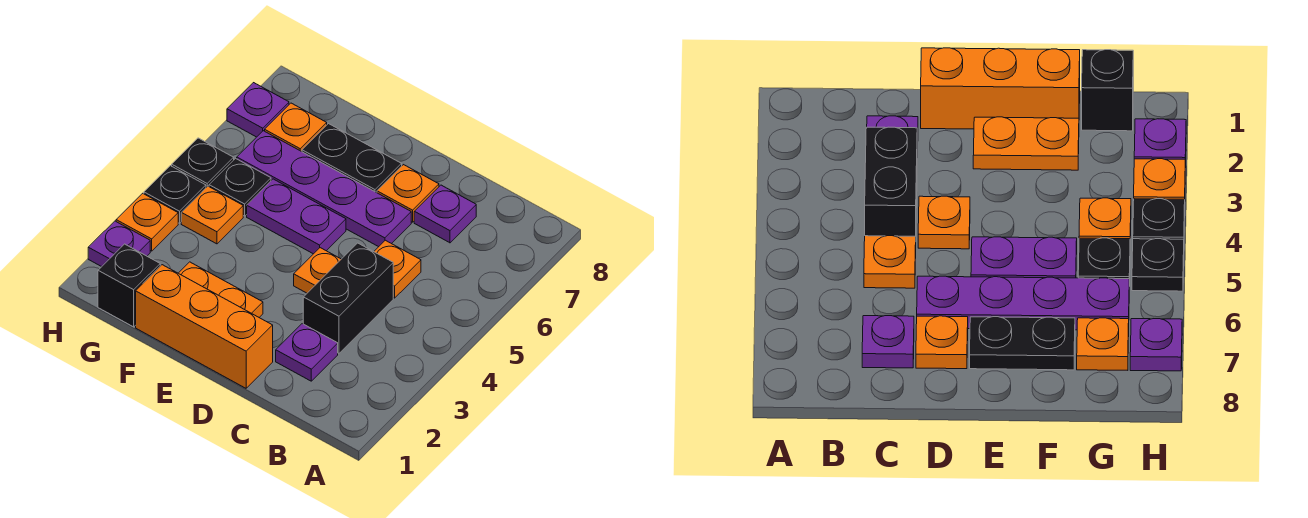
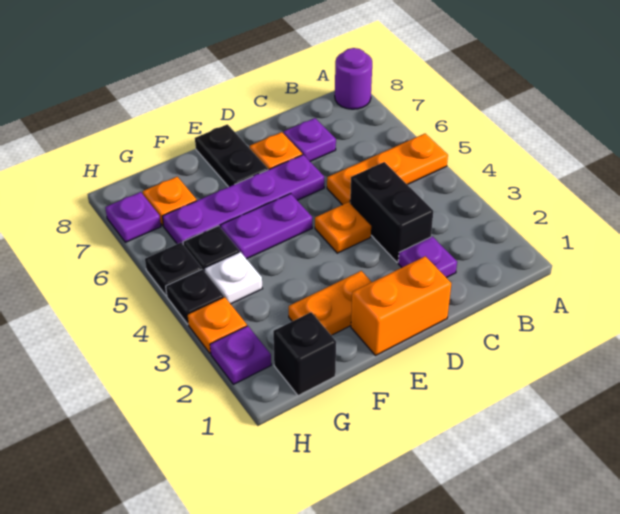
none -> purple 1x1 round brick [335,48,372,109]
orange 1x1 plate [374,240,421,298] -> orange 1x3 plate [327,134,448,205]
orange 1x3 brick [136,265,273,388] -> orange 1x2 brick [351,256,452,355]
black 1x2 plate [302,124,402,193] -> black 1x2 plate turned to [195,124,268,187]
orange 1x1 plate [181,186,243,244] -> white 1x1 plate [204,252,262,304]

